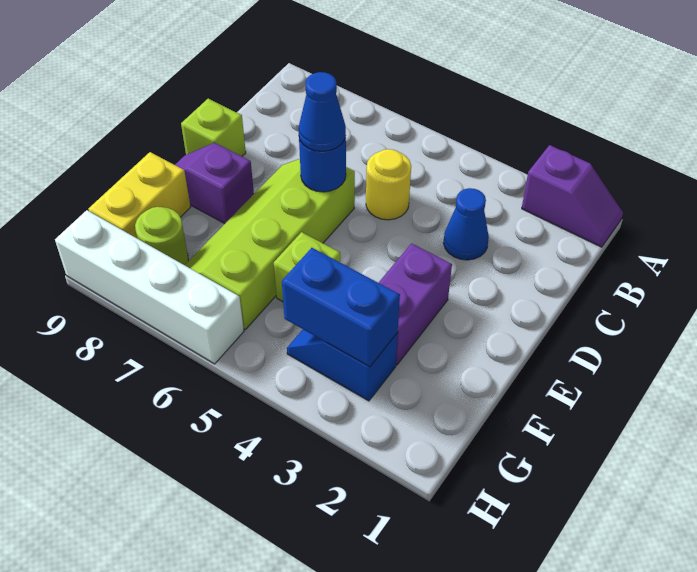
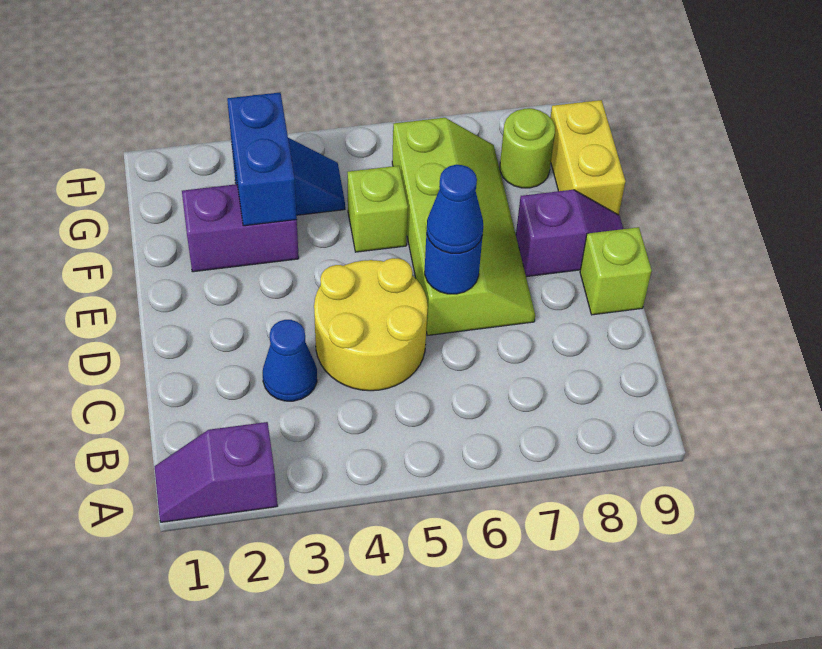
yellow 1x1 round brick [366,149,411,220] -> yellow 2x2 round brick [314,258,428,391]
purple 1x2 brick [379,243,452,365] -> purple 1x2 brick turned to [182,184,299,272]
blue 1x2 brick [282,248,400,367] -> blue 1x2 brick turned to [227,93,297,226]
white 1x4 brick [55,210,244,364] -> none

